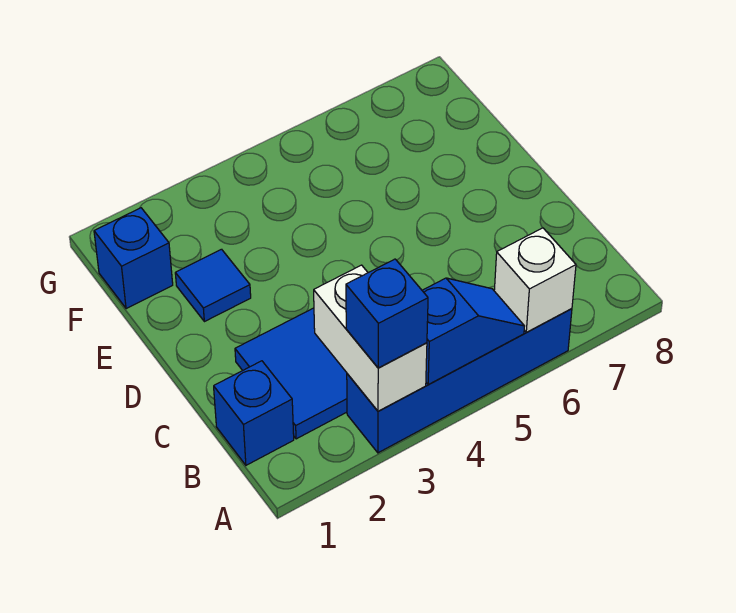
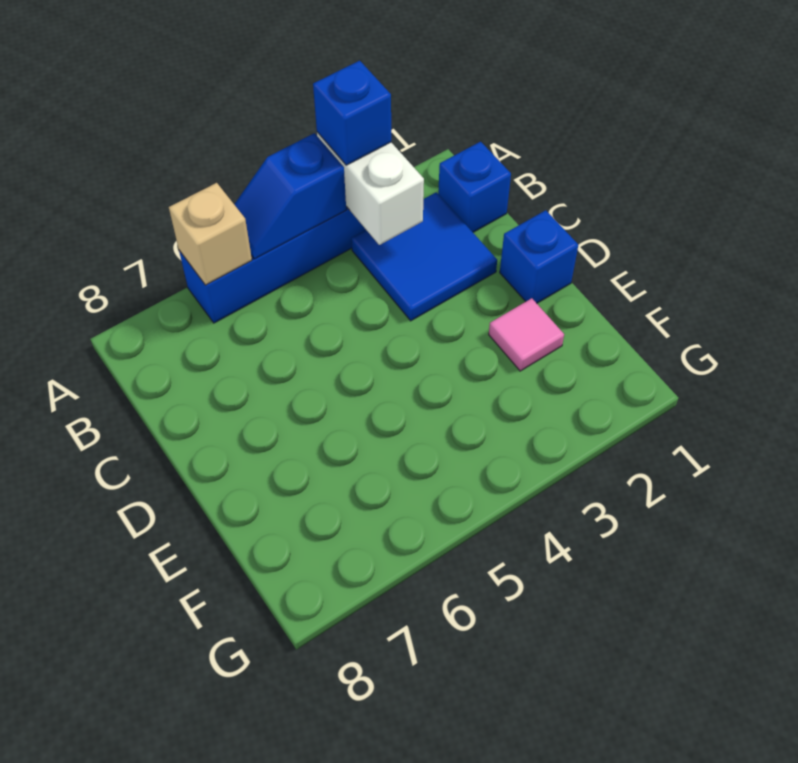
white 1x1 brick [494,228,576,332] -> tan 1x1 brick [169,183,252,285]
blue 1x1 tile [175,249,251,322] -> pink 1x1 tile [489,298,564,371]
blue 1x1 brick [94,208,173,309] -> blue 1x1 brick moved to [500,210,578,303]

